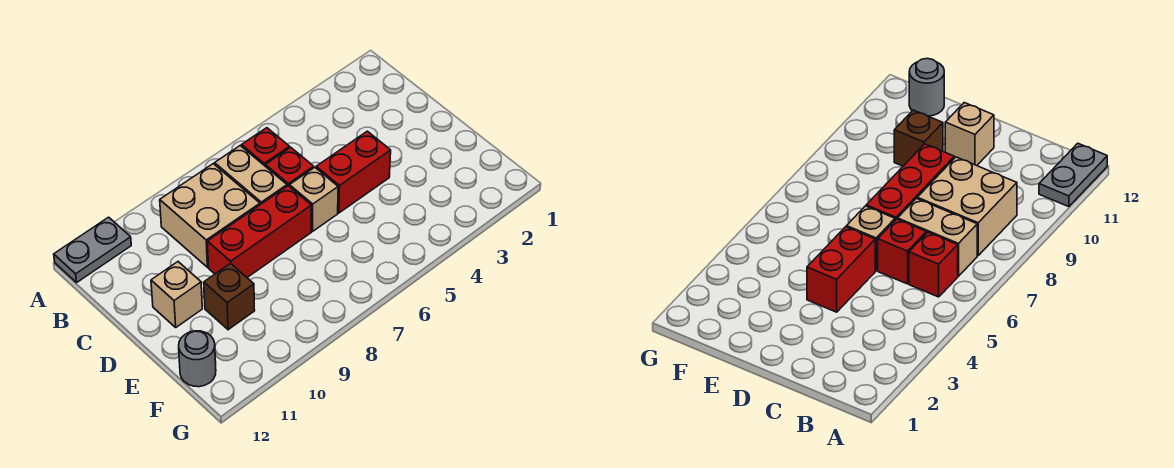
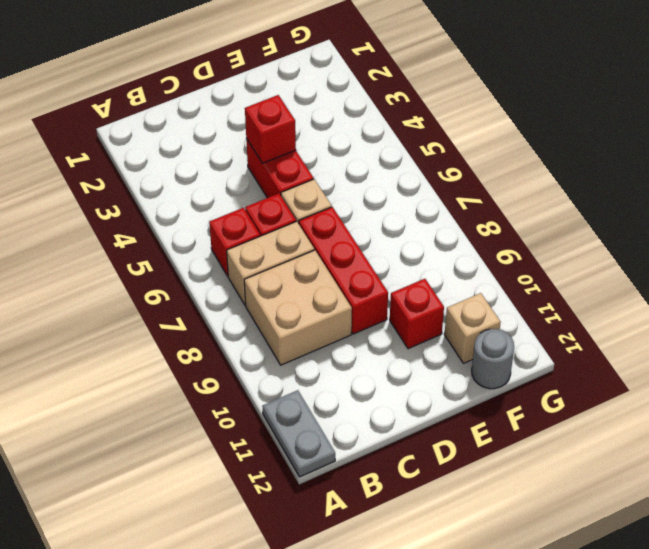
none -> red 1x1 brick [245,95,296,163]
tan 1x1 brick [151,262,202,327] -> tan 1x1 brick moved to [444,293,501,363]
brown 1x1 brick [204,263,255,330] -> red 1x1 brick [390,279,444,349]

